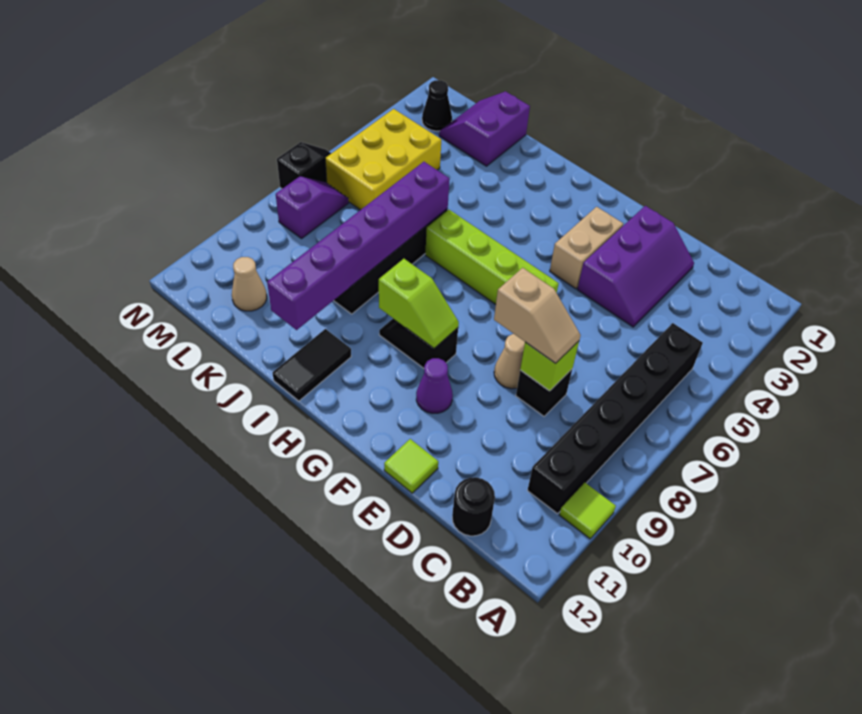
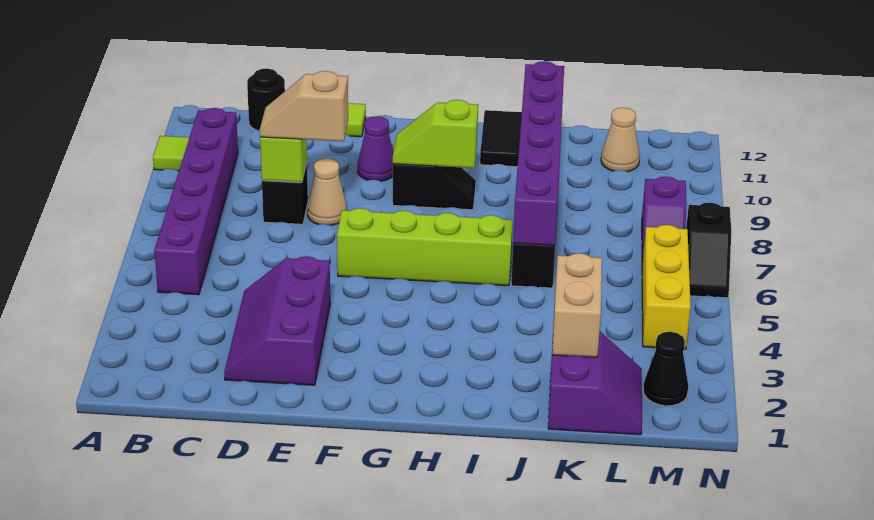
black 1x6 brick [528,323,703,514] -> purple 1x6 brick [155,108,238,295]
tan 1x2 brick [550,207,623,289] -> tan 1x2 brick moved to [552,253,602,357]
yellow 2x3 brick [325,109,441,210] -> yellow 1x3 brick [642,225,691,349]

